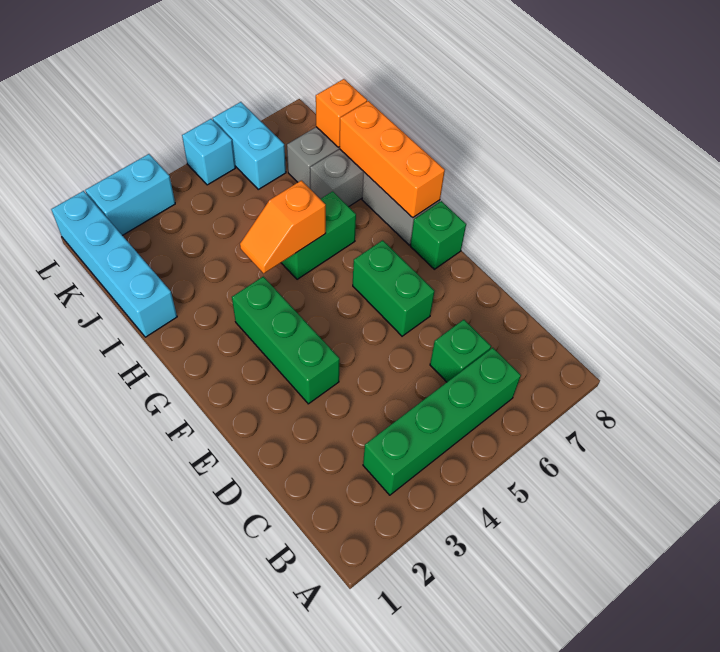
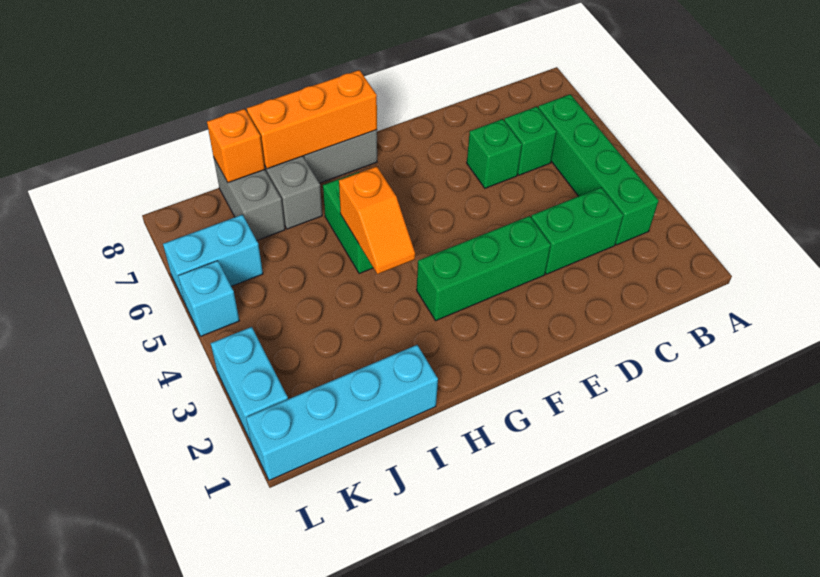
green 1x2 brick [353,240,435,336] -> green 1x2 brick moved to [531,187,623,274]
green 1x1 brick [410,201,466,269] -> green 1x1 brick moved to [467,119,522,188]

